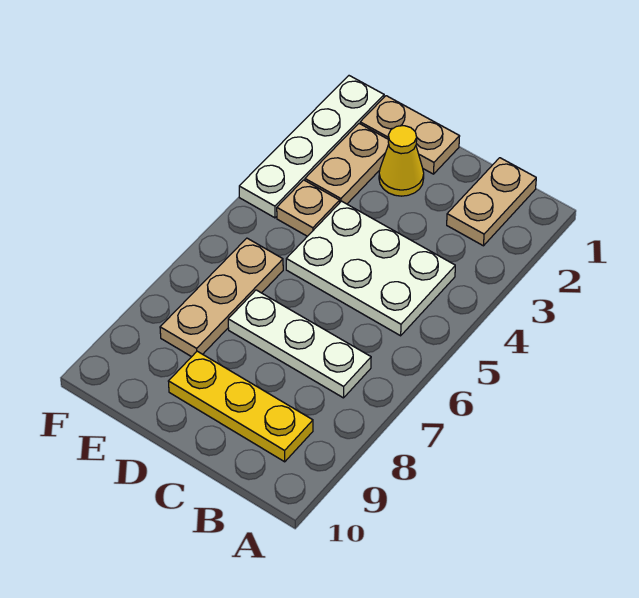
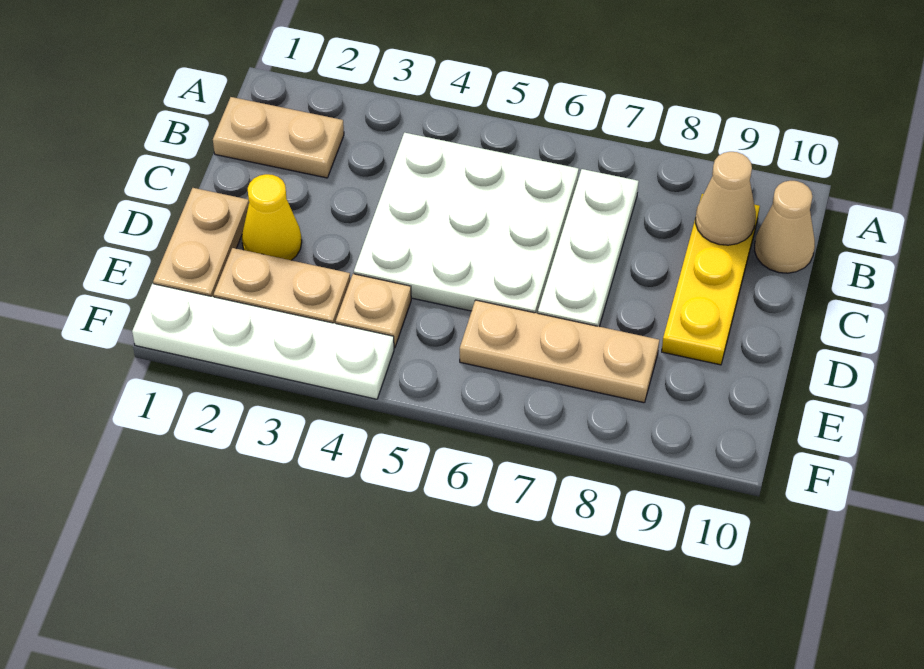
white 2x3 plate [286,201,455,336] -> white 3x3 plate [354,133,579,313]
none -> tan 1x1 cone [696,152,756,245]
none -> tan 1x1 cone [755,181,815,273]

